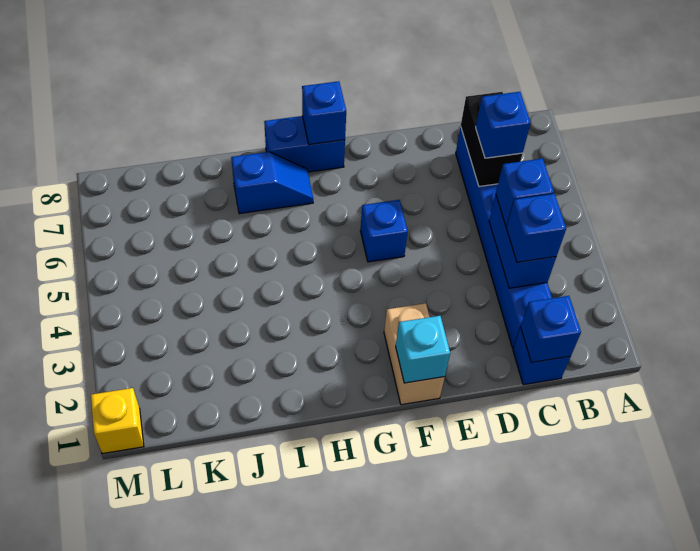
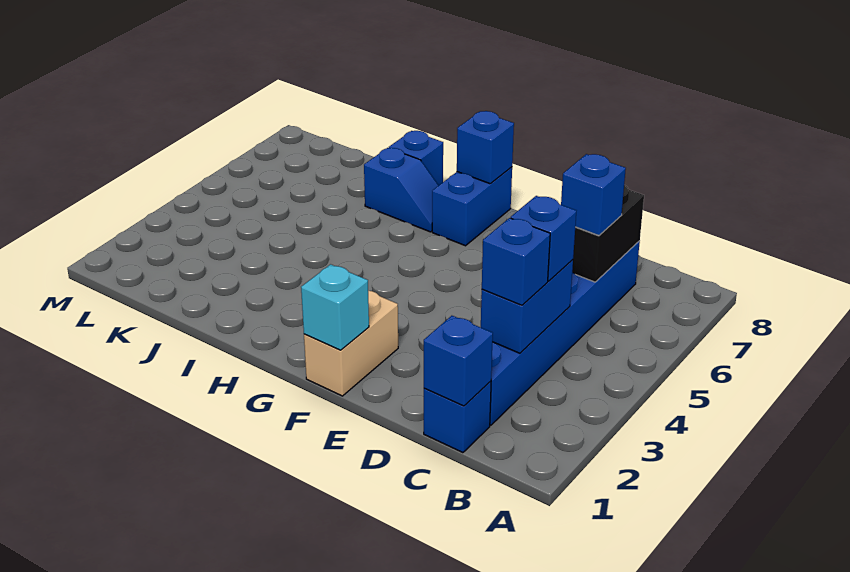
blue 1x1 brick [360,200,408,262] -> blue 1x1 brick moved to [389,131,443,185]
blue 1x2 brick [264,116,345,172] -> blue 1x2 brick turned to [432,167,512,246]
yellow 1x1 brick [91,388,144,454] -> none

